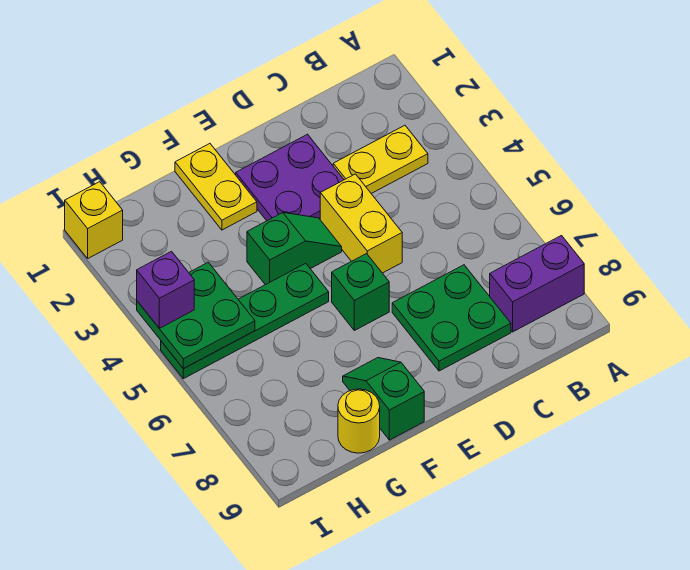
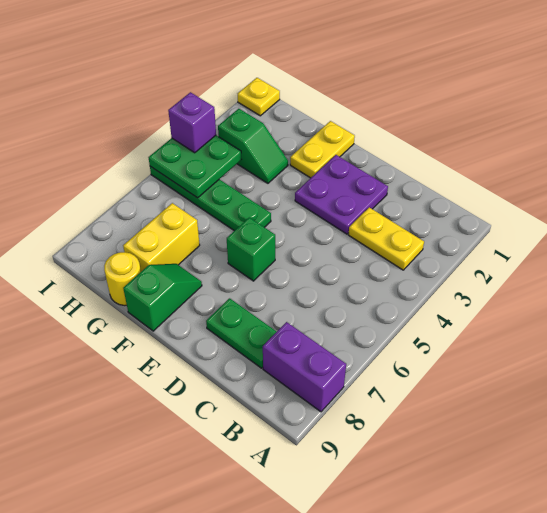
green 2x2 plate [392,265,511,371] -> green 1x2 plate [206,298,277,368]
yellow 1x2 brick [320,174,402,273] -> yellow 1x2 brick moved to [123,203,200,271]
green 1x2 slope [247,213,342,285] -> green 1x2 slope moved to [218,109,288,183]
yellow 1x1 brick [65,182,123,258] -> yellow 1x1 plate [238,78,280,116]

